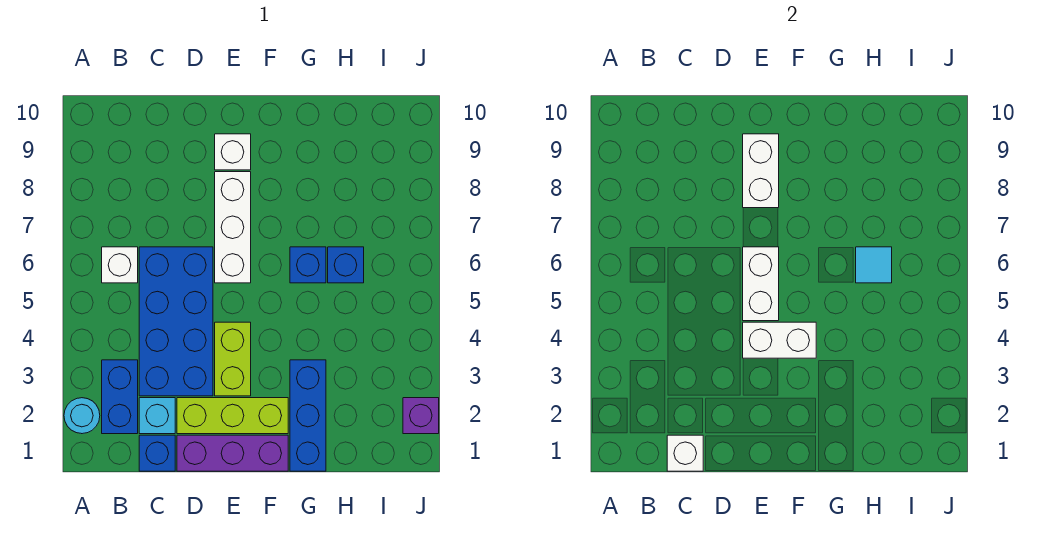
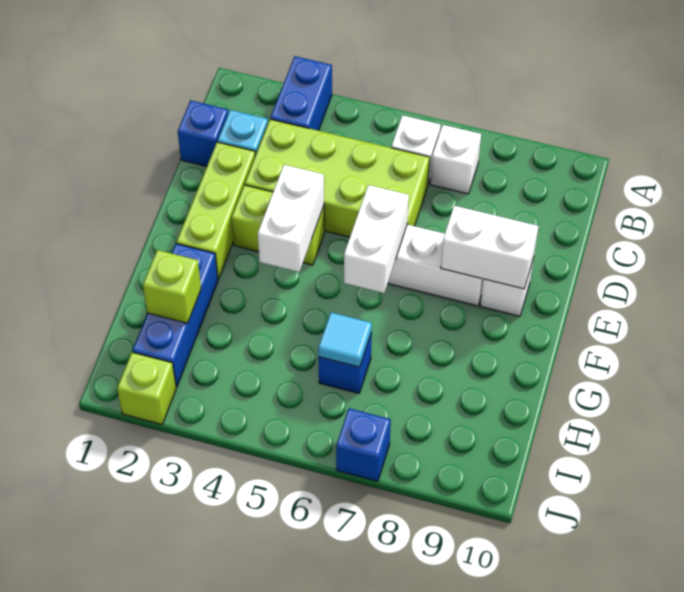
cyan 1x1 round brick [64,398,100,434] -> none
blue 1x2 brick [102,360,138,434] -> blue 1x2 brick turned to [270,56,332,131]
white 1x1 brick [667,435,703,471] -> white 1x1 brick moved to [430,125,481,194]
blue 2x4 brick [139,247,213,396] -> lime 2x4 brick [245,119,430,237]
purple 1x3 brick [177,435,288,471] -> none
white 1x2 brick [743,247,779,321] -> white 1x2 brick turned to [344,185,409,293]
blue 1x3 brick [290,360,326,471] -> blue 1x3 brick turned to [132,244,218,387]
blue 1x1 brick [290,247,326,283] -> blue 1x1 brick moved to [336,408,391,481]
none -> lime 1x1 brick [143,250,201,323]
purple 1x1 brick [403,398,439,434] -> lime 1x1 brick [117,352,176,424]

